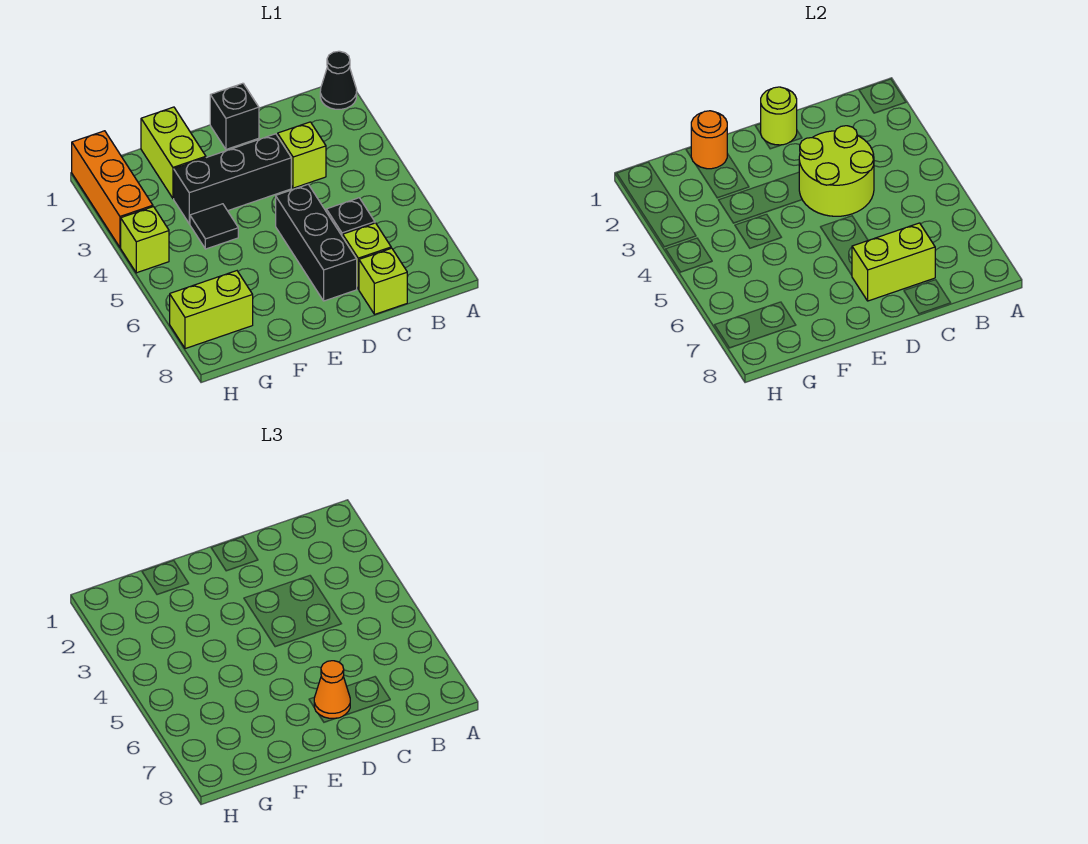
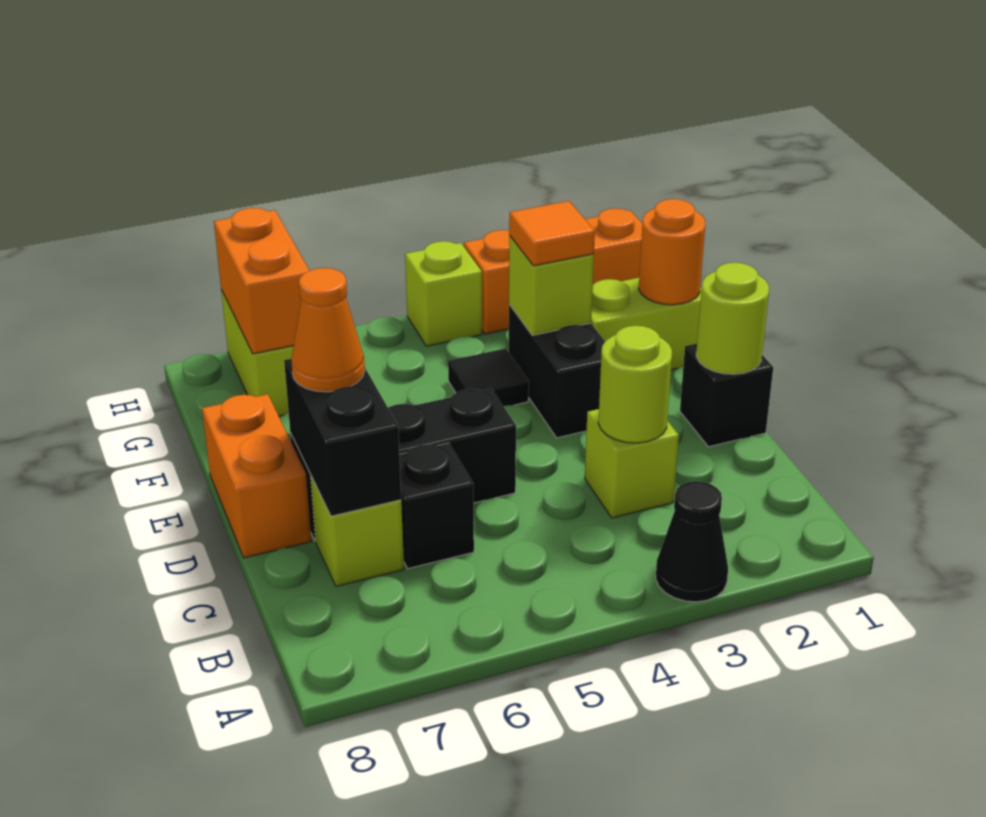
black 1x1 cone [320,51,357,109] -> black 1x1 cone moved to [656,481,728,602]
lime 2x2 round brick [799,126,874,216] -> lime 1x1 round brick [598,326,672,443]
lime 1x2 brick [852,223,935,301] -> black 1x2 brick [284,359,401,516]
lime 1x1 brick [359,248,407,314] -> lime 1x1 brick moved to [509,236,594,335]
black 1x3 brick [174,134,291,224] -> black 1x2 brick [509,304,605,438]
none -> orange 1x2 brick [202,394,311,558]
none -> orange 1x1 tile [509,201,595,266]
none -> orange 1x2 brick [214,208,309,354]

